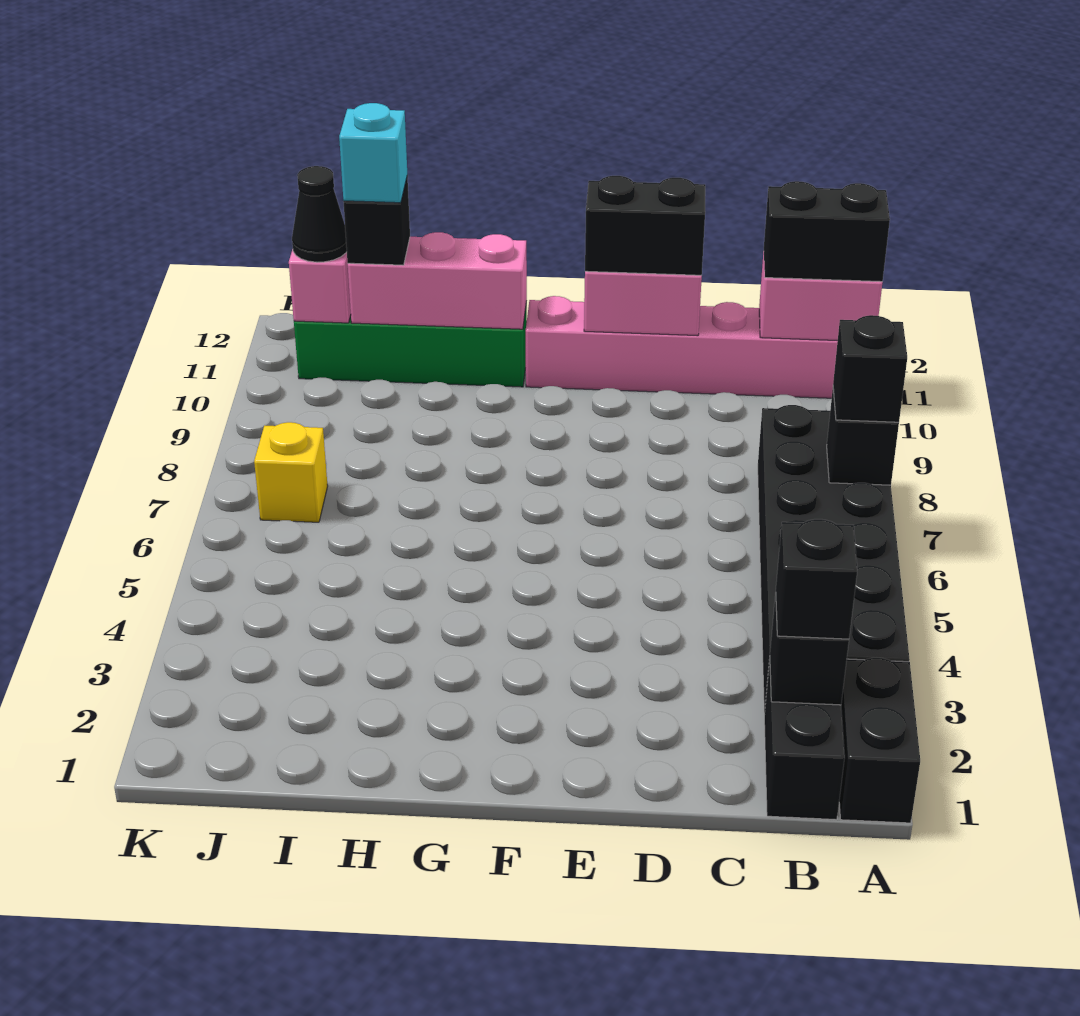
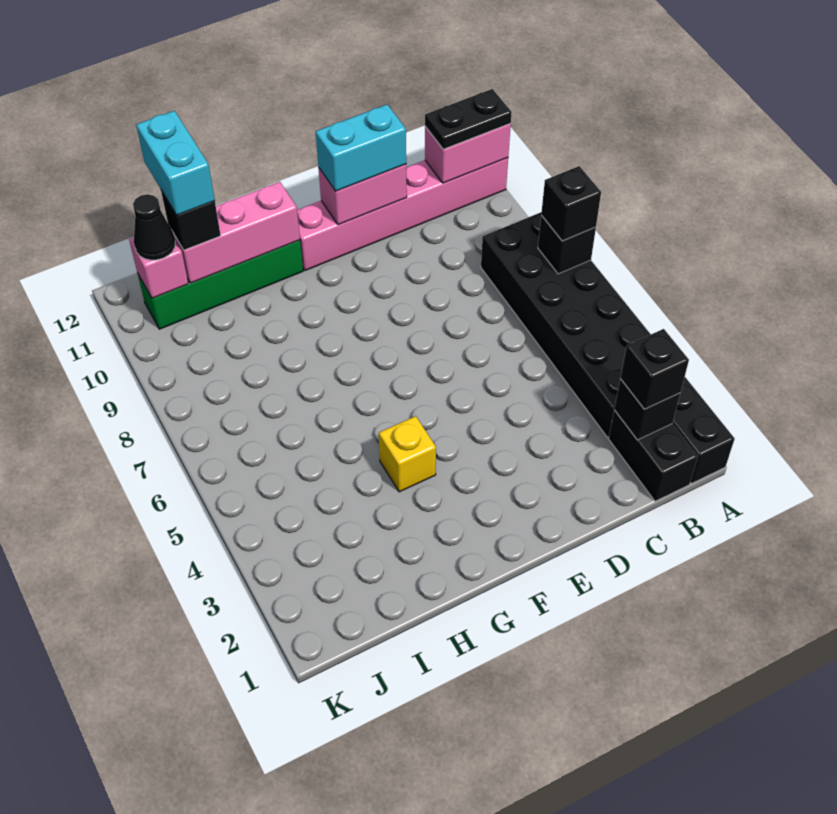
black 1x2 brick [764,181,890,282] -> black 1x2 plate [425,89,512,149]
black 1x2 brick [585,176,705,275] -> cyan 1x2 brick [316,104,406,191]
cyan 1x1 brick [339,103,407,203] -> cyan 1x2 brick [136,111,215,215]
yellow 1x1 brick [254,422,328,522] -> yellow 1x1 brick moved to [379,416,436,492]

